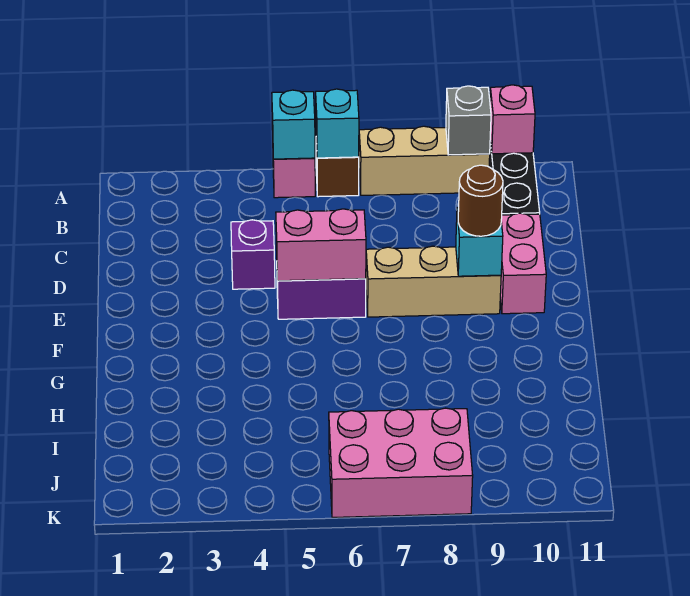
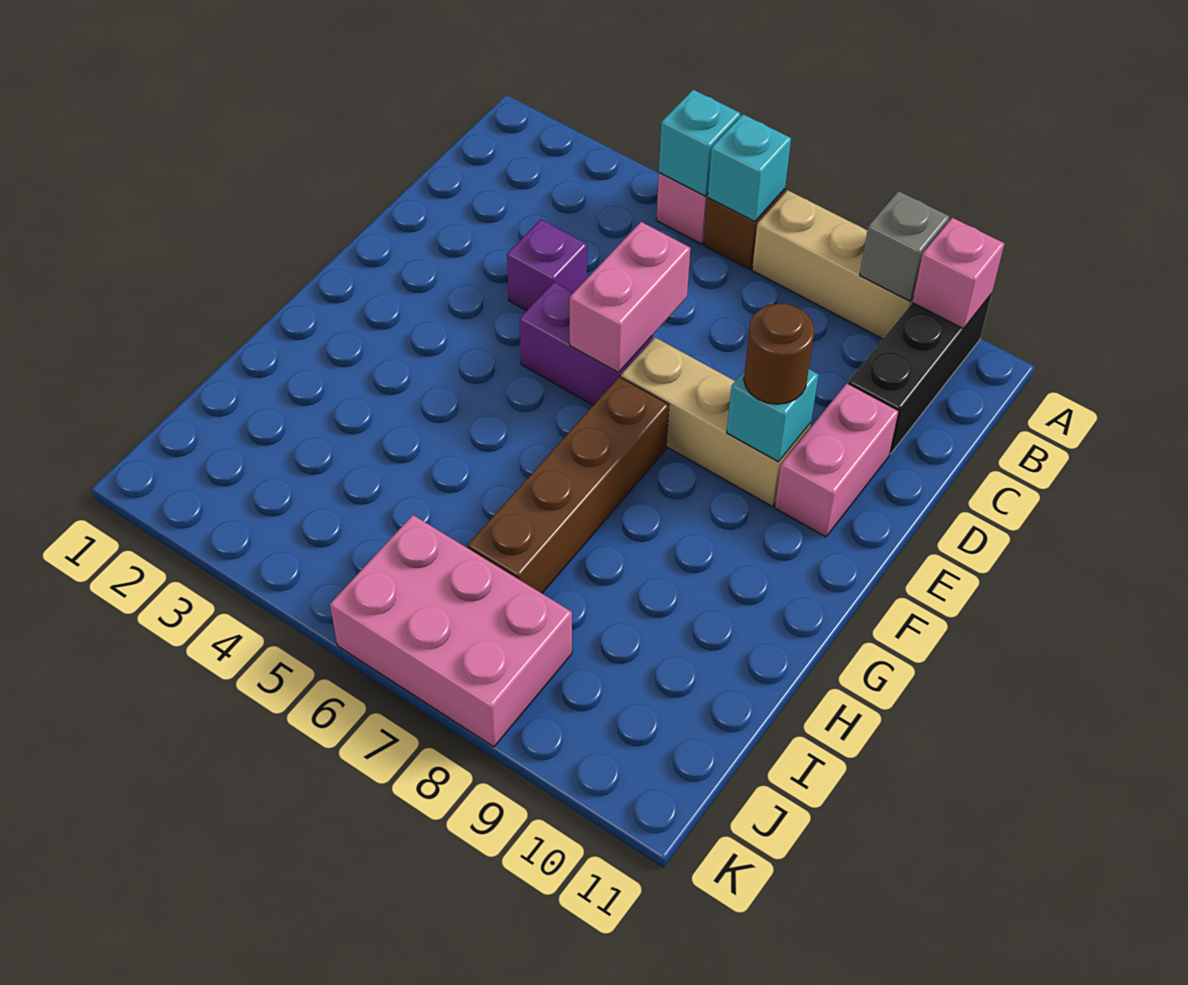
pink 1x2 brick [276,209,366,281] -> pink 1x2 brick turned to [570,222,690,372]
none -> brown 1x4 brick [468,377,669,593]

